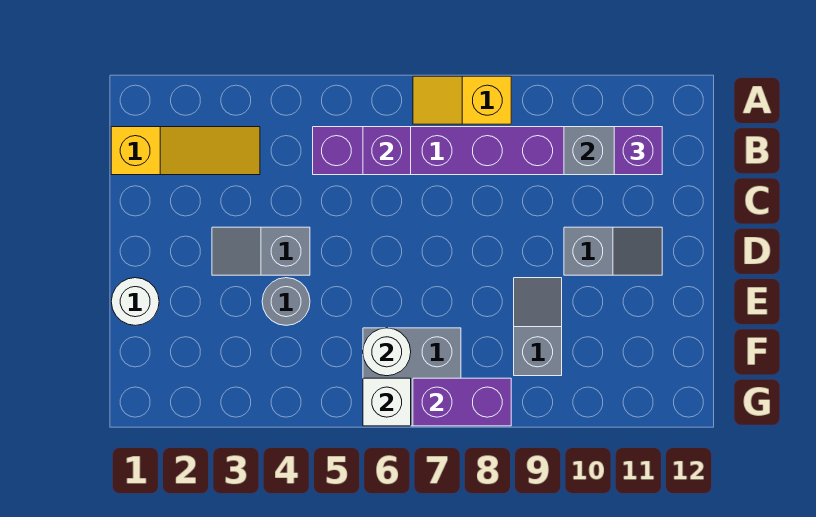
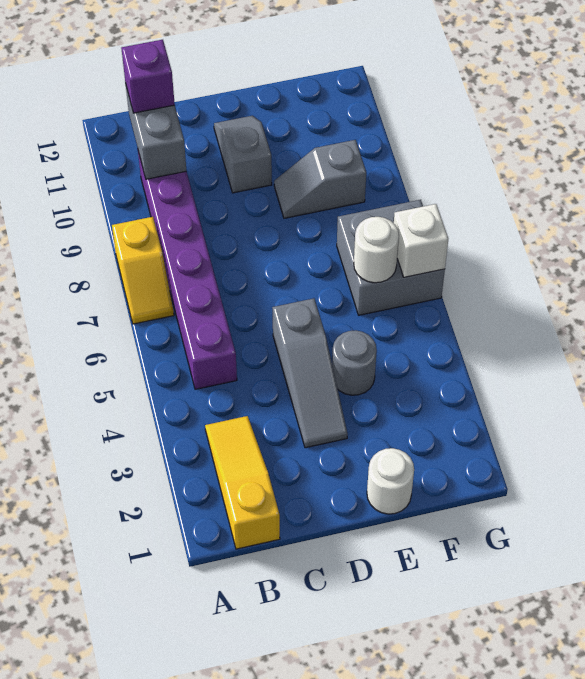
purple 1x1 brick [363,127,411,175] -> none
grey 1x2 slope [212,227,310,275] -> grey 1x3 slope [272,298,348,448]
purple 1x2 brick [413,378,511,426] -> none

